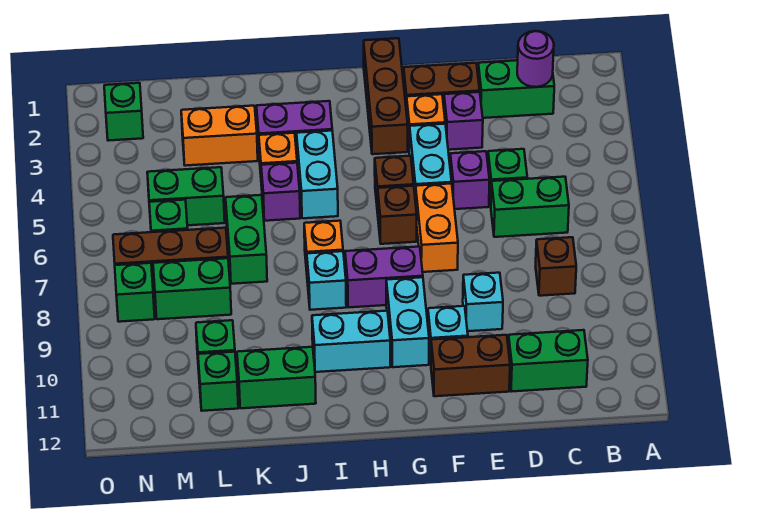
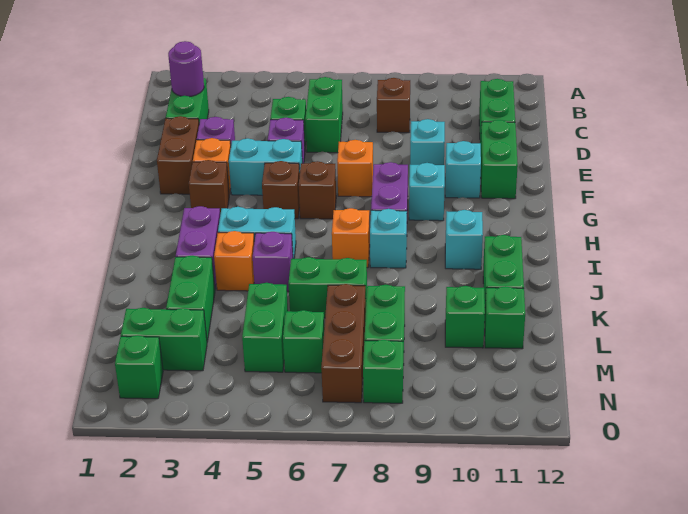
brown 1x2 brick [431,335,510,396] -> green 1x2 brick [481,120,518,199]
orange 1x2 brick [416,183,458,272] -> orange 1x1 brick [337,140,373,197]
brown 1x3 brick [364,38,408,154] -> brown 1x1 brick [189,160,229,214]
cyan 1x2 brick [386,277,429,367] -> cyan 1x1 brick [409,163,445,221]
cyan 1x2 brick [312,311,390,372] -> cyan 1x1 brick [445,210,483,269]
orange 1x2 brick [181,106,258,166] -> green 1x2 brick [166,256,215,342]
none -> green 1x2 brick [121,308,207,371]

